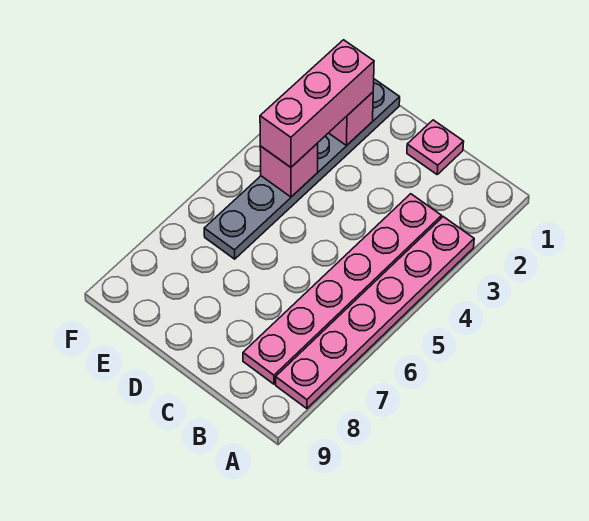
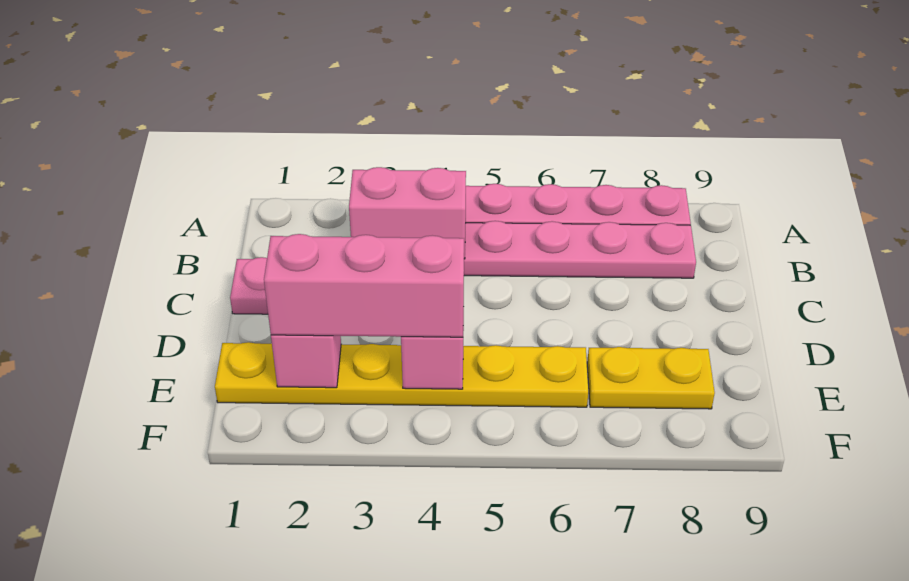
none -> pink 1x2 brick [349,167,466,259]
grey 1x6 plate [204,79,400,259] -> yellow 1x6 plate [215,342,588,407]
none -> yellow 1x2 plate [587,347,715,409]

